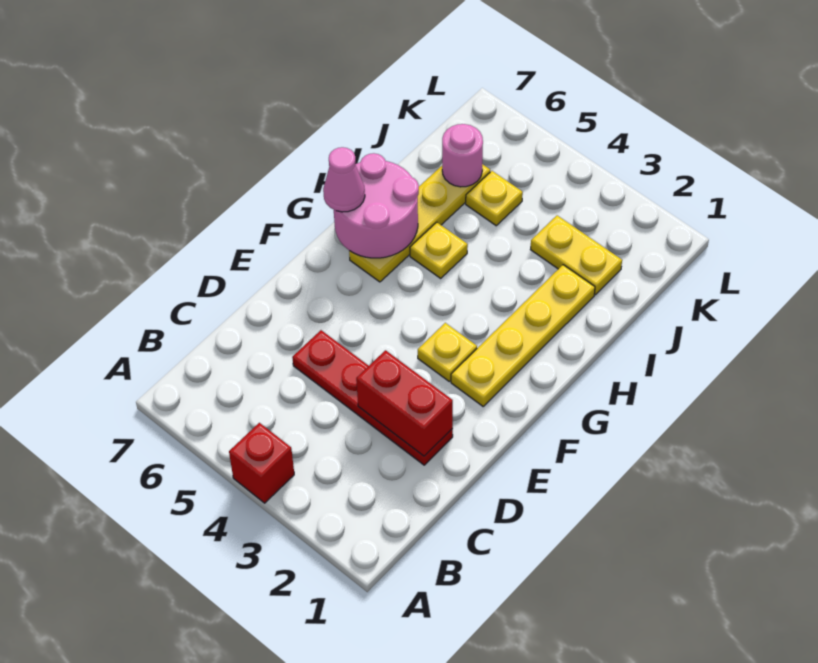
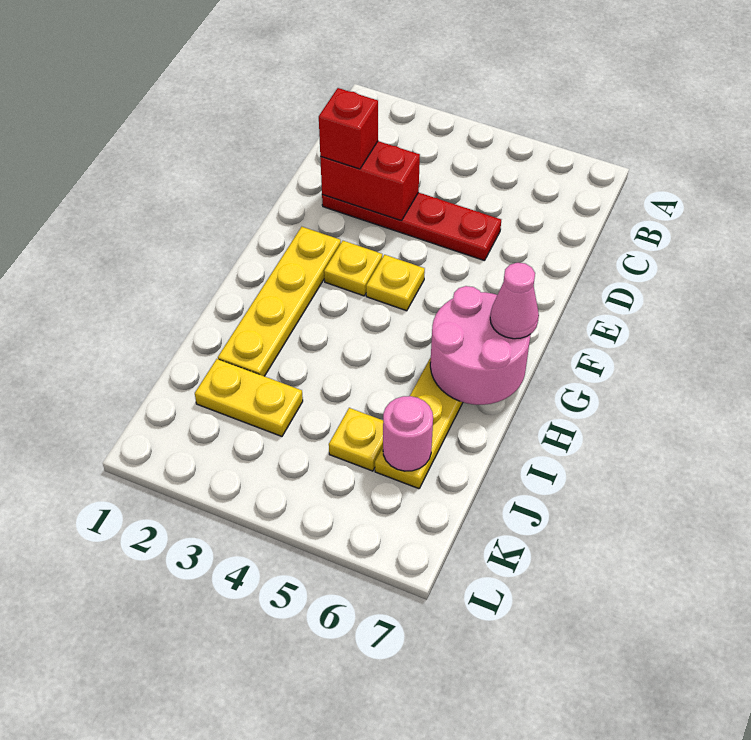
red 1x1 brick [229,423,294,503] -> red 1x1 brick moved to [319,88,378,169]
yellow 1x1 plate [410,222,468,278] -> yellow 1x1 plate moved to [366,255,425,311]

